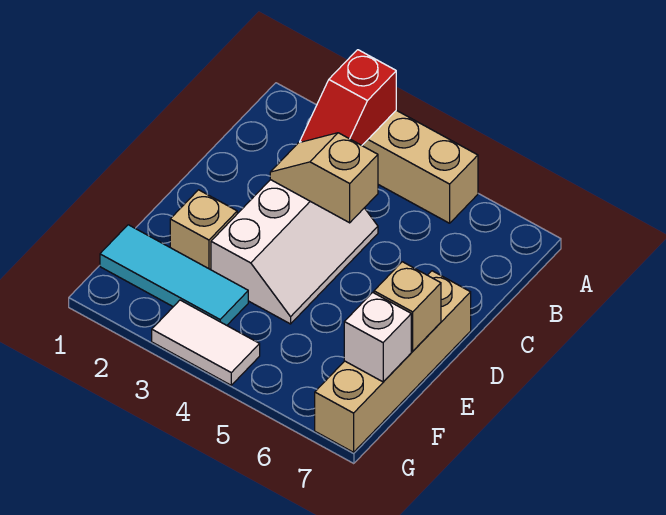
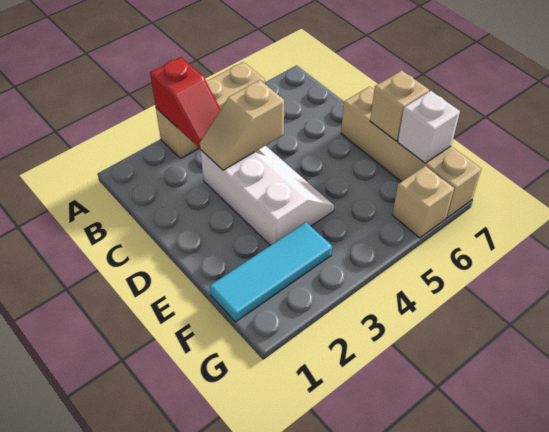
tan 1x1 brick [170,190,237,270] -> tan 1x1 brick moved to [392,166,454,238]
white 1x2 tile [152,300,260,385] -> none

